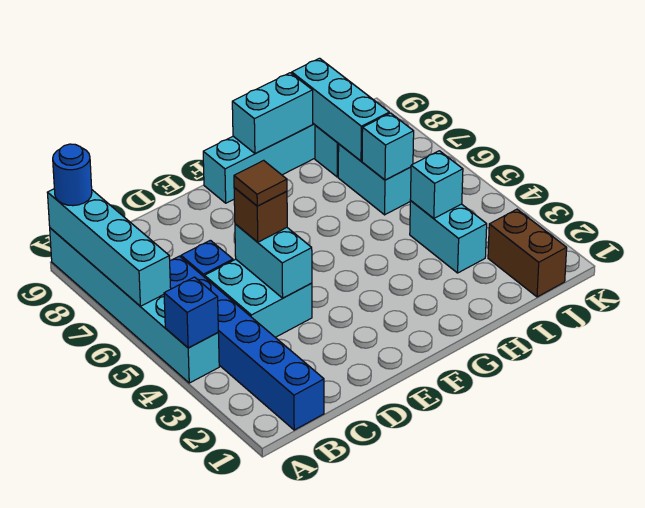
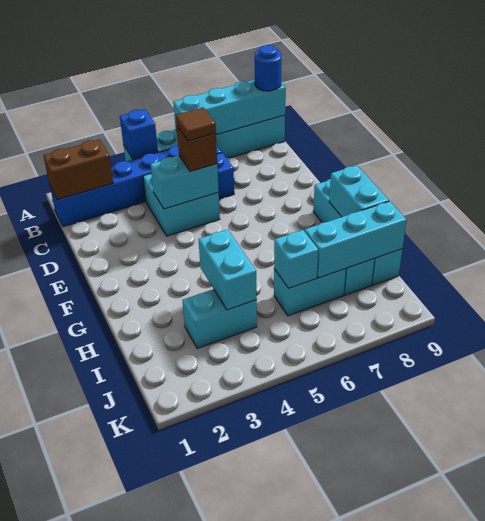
cyan 1x1 brick [410,151,463,218] -> cyan 1x2 brick [199,229,257,310]
brown 1x2 brick [488,209,567,297] -> brown 1x2 brick moved to [43,140,113,200]

